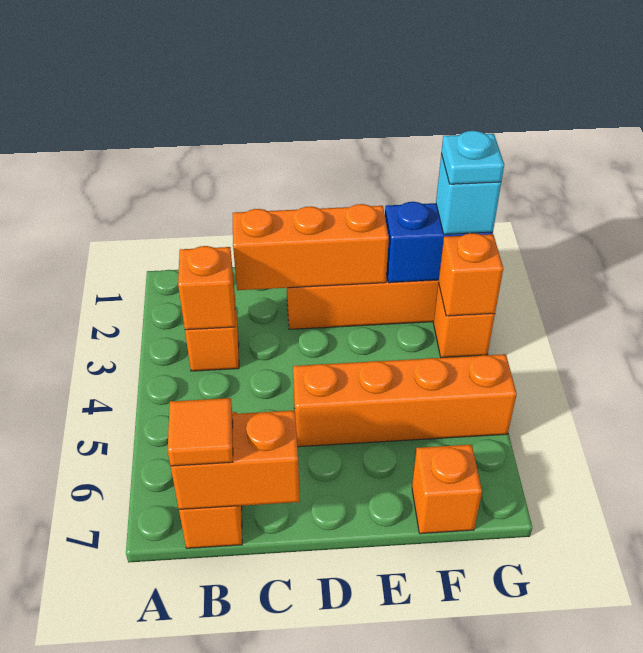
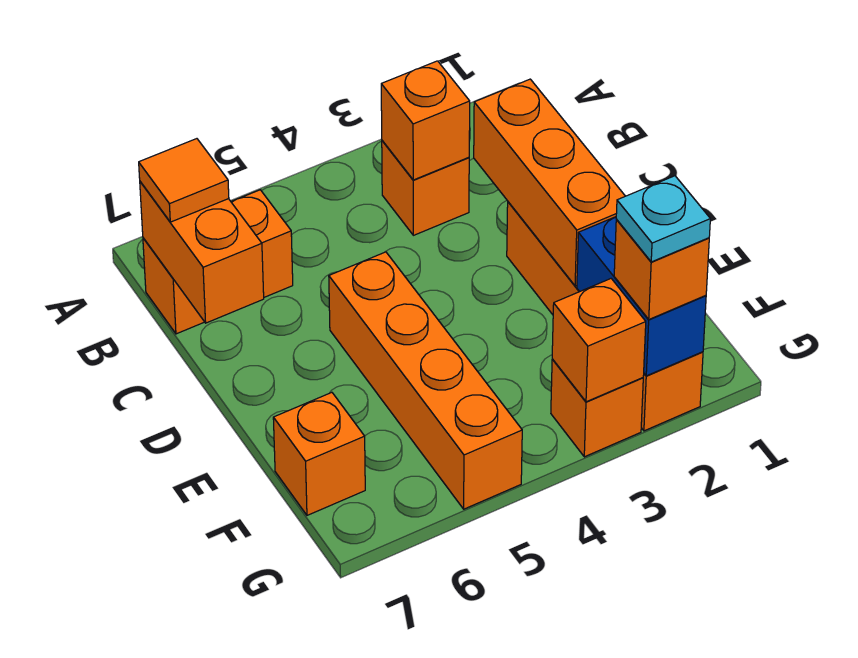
cyan 1x1 brick [436,154,501,234] -> orange 1x1 brick [614,220,709,319]

